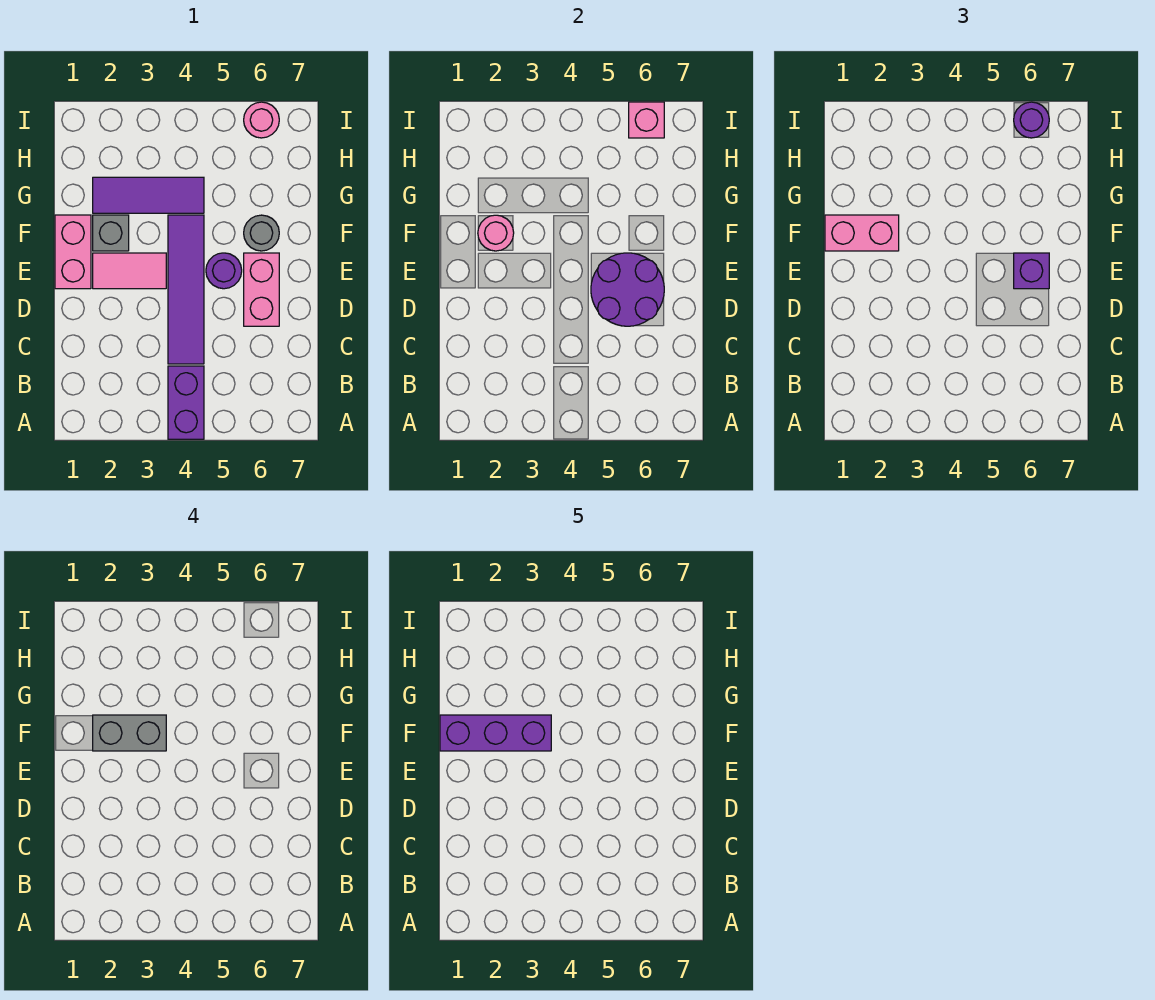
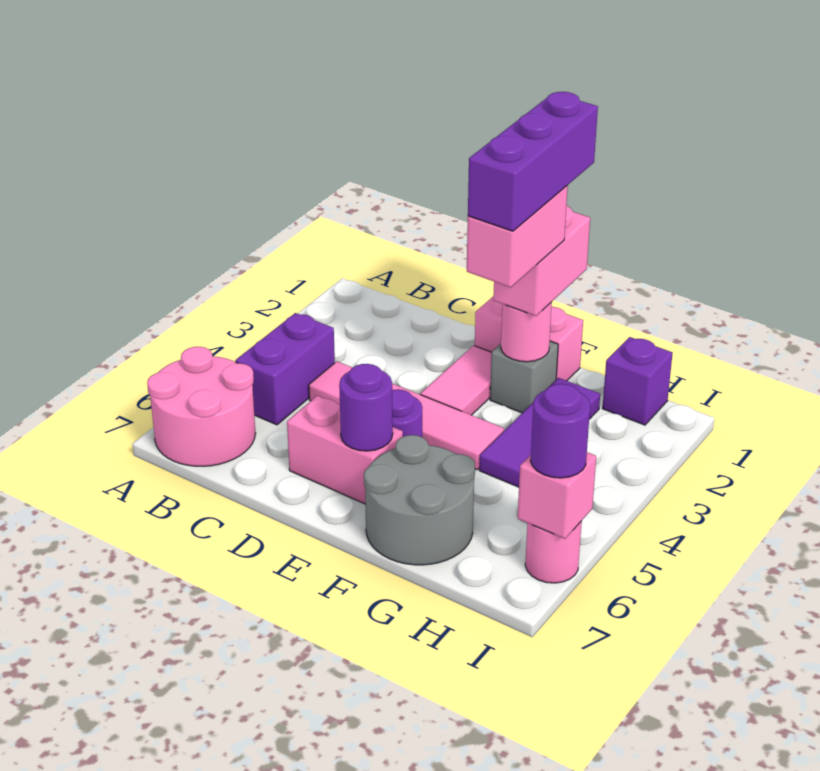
purple 1x2 brick [168,366,204,439] -> purple 1x2 brick turned to [235,313,335,425]
none -> pink 2x2 round brick [147,347,256,466]
purple 1x4 tile [168,215,204,364] -> pink 1x4 tile [309,361,504,470]
purple 2x2 round brick [591,253,664,326] -> purple 1x1 round brick [339,364,393,451]
purple 1x1 brick [1014,253,1049,289] -> purple 1x1 brick moved to [602,337,673,425]
grey 1x2 brick [93,715,166,751] -> pink 1x2 brick [467,186,568,287]
grey 1x1 round brick [244,215,279,251] -> grey 2x2 round brick [364,435,475,565]

